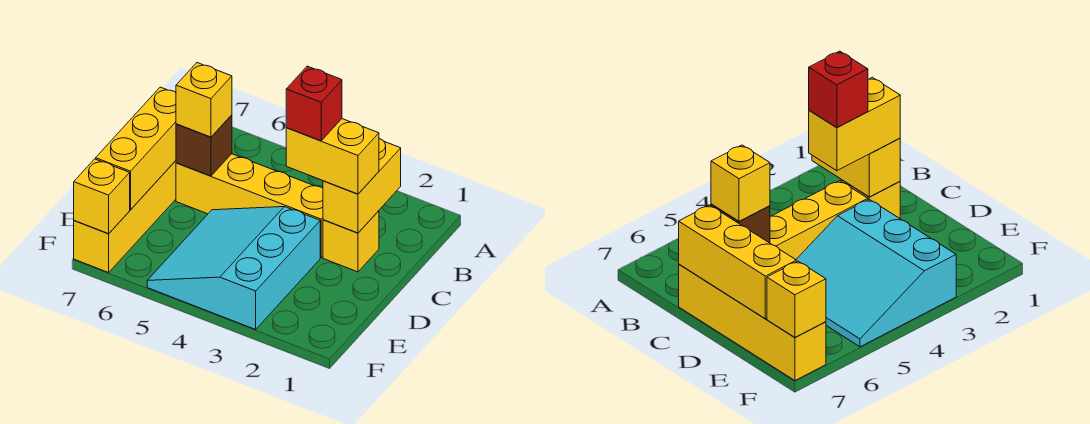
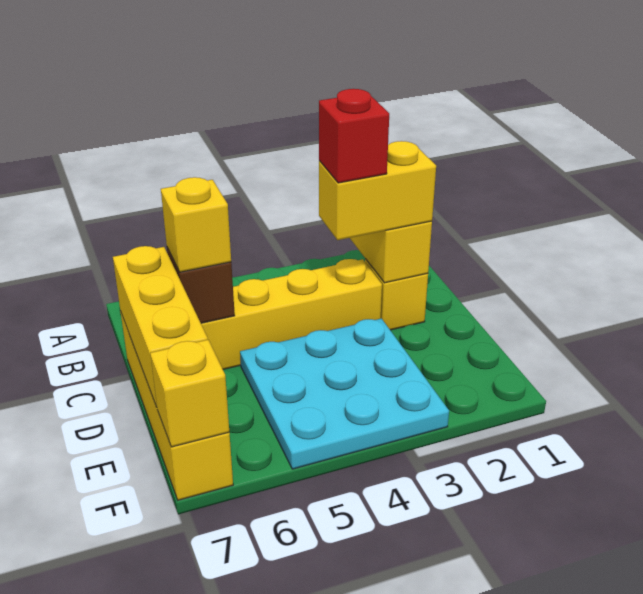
cyan 3x3 slope [147,207,320,329] -> cyan 3x3 plate [240,318,449,469]

